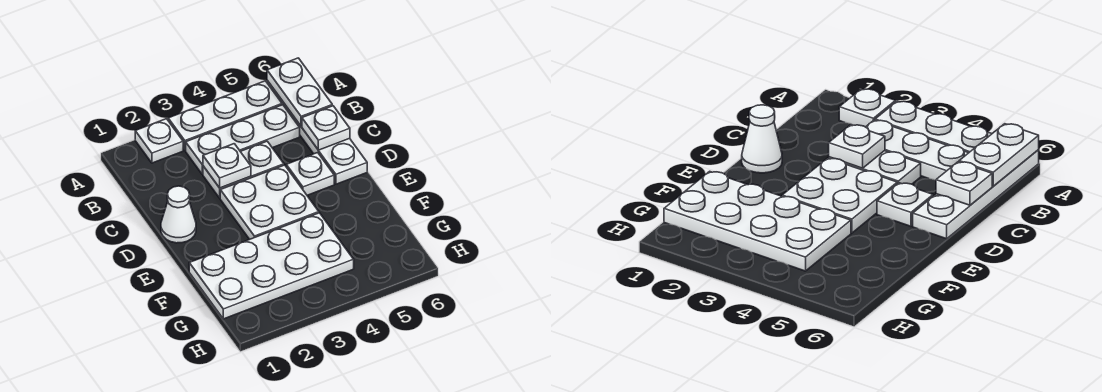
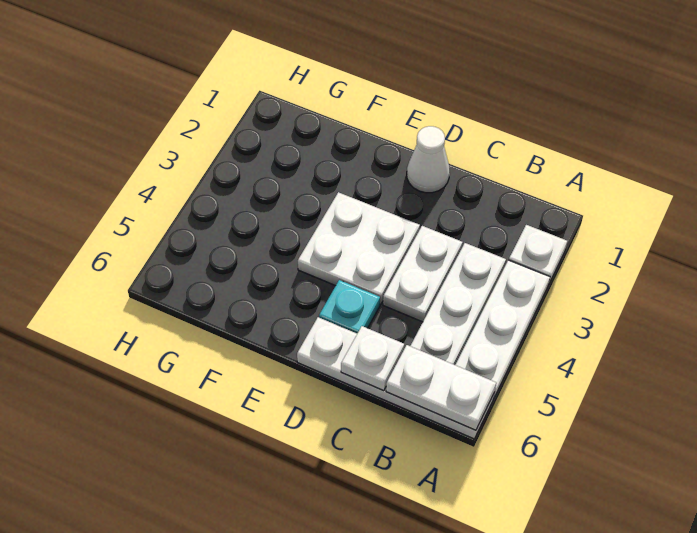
white 1x1 plate [203,144,251,188] -> none
white 1x1 plate [286,152,334,195] -> cyan 1x1 plate [319,280,380,333]
white 2x4 plate [189,213,354,319] -> none

